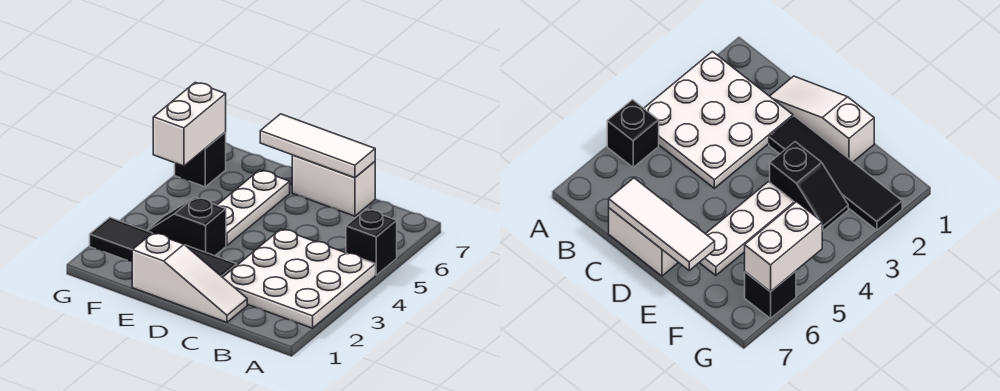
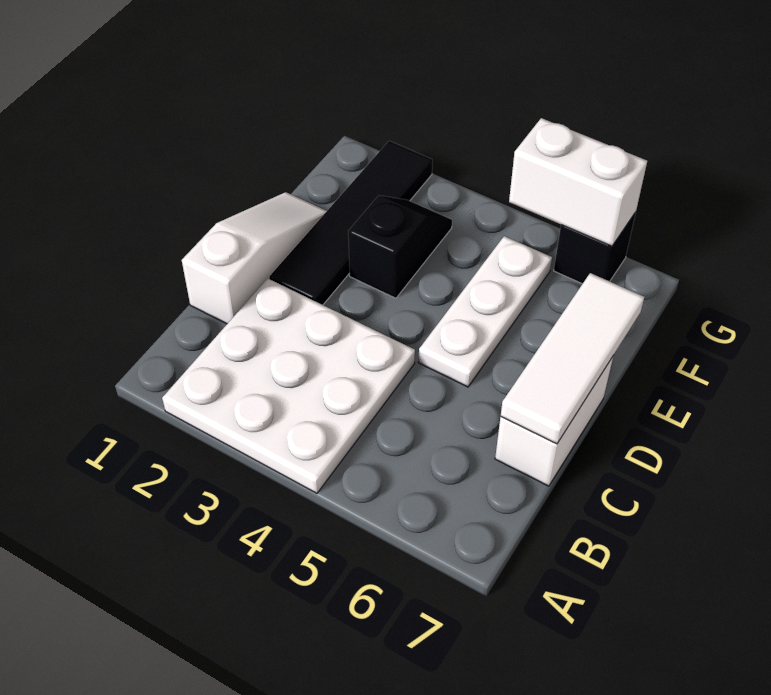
black 1x1 brick [346,209,397,275] -> none
white 1x3 slope [132,233,247,322] -> white 1x3 slope turned to [182,192,327,324]
white 1x3 plate [217,170,290,246] -> white 1x3 plate turned to [418,236,552,387]

